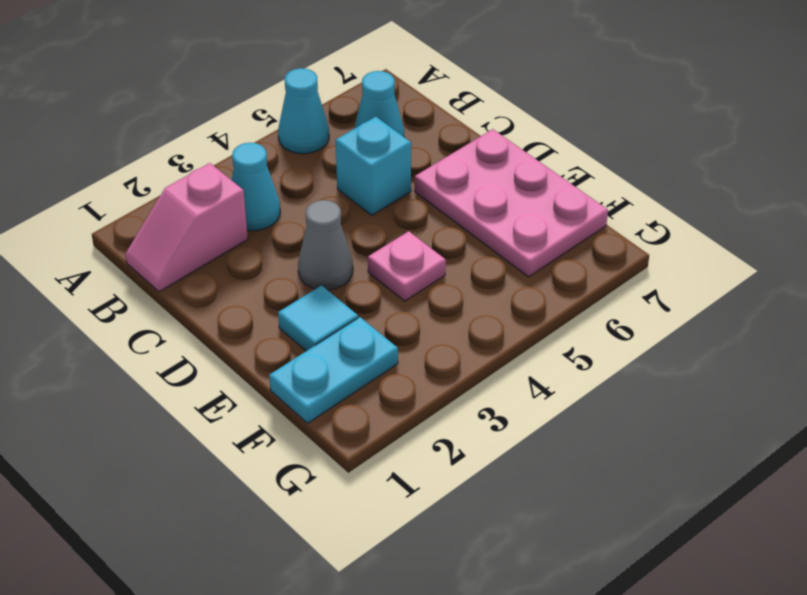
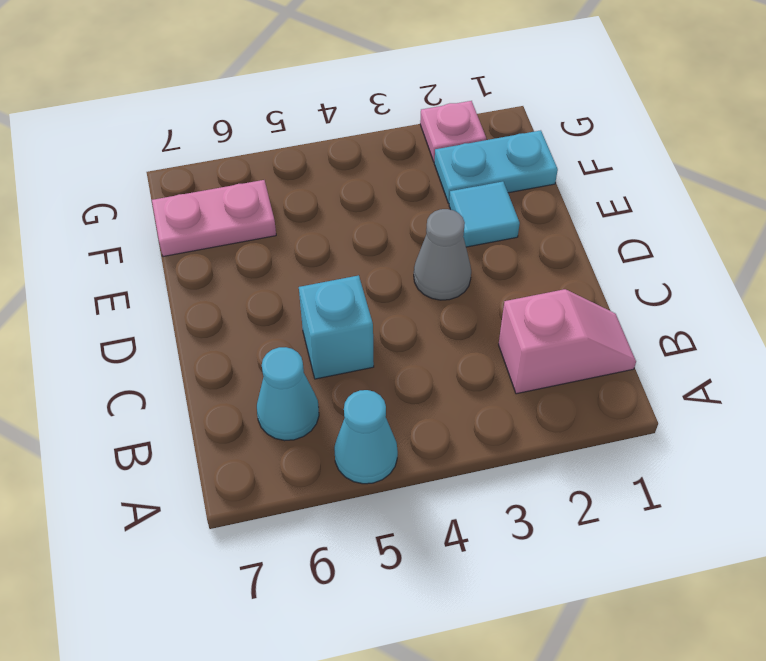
cyan 1x1 cone [232,143,280,231] -> none
pink 2x3 plate [415,129,608,277] -> pink 1x2 plate [152,180,276,257]
pink 1x1 plate [368,231,446,301] -> pink 1x1 plate moved to [420,101,486,162]

